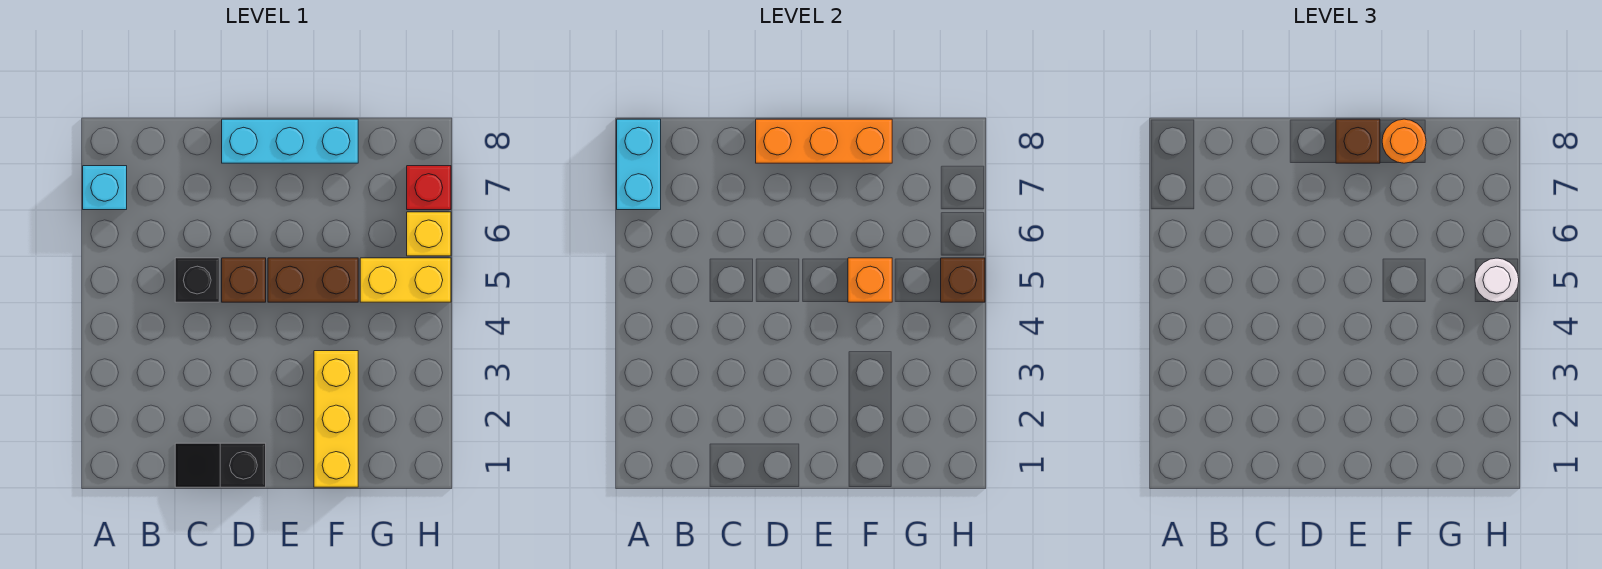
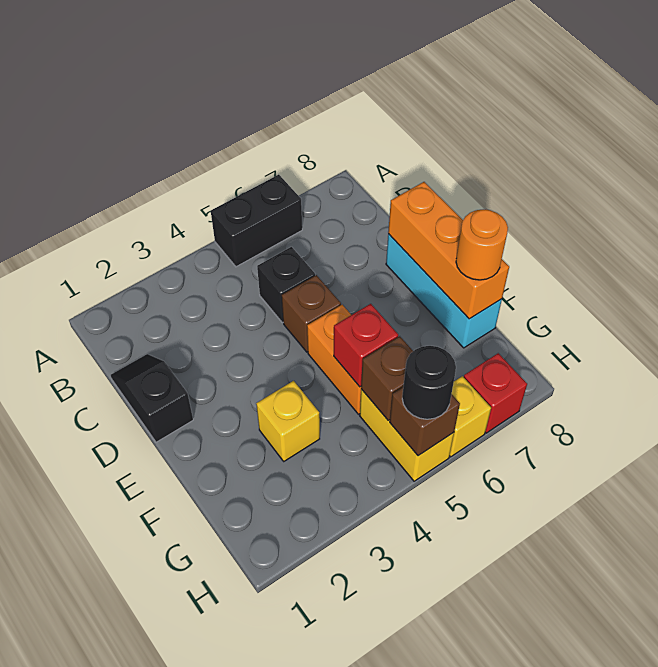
none -> black 1x2 brick [211,175,302,267]
cyan 1x1 brick [83,166,127,210] -> none
cyan 1x2 brick [617,119,661,210] -> none
brown 1x2 brick [268,258,358,302] -> orange 1x2 brick [307,305,361,414]
brown 1x1 brick [1336,119,1380,163] -> brown 1x1 brick moved to [361,336,413,420]
yellow 1x3 brick [314,351,358,487] -> yellow 1x1 brick [256,381,320,461]
orange 1x1 brick [848,258,892,302] -> red 1x1 brick [334,304,398,387]
white 1x1 round brick [1475,258,1519,302] -> black 1x1 round brick [402,346,456,419]

